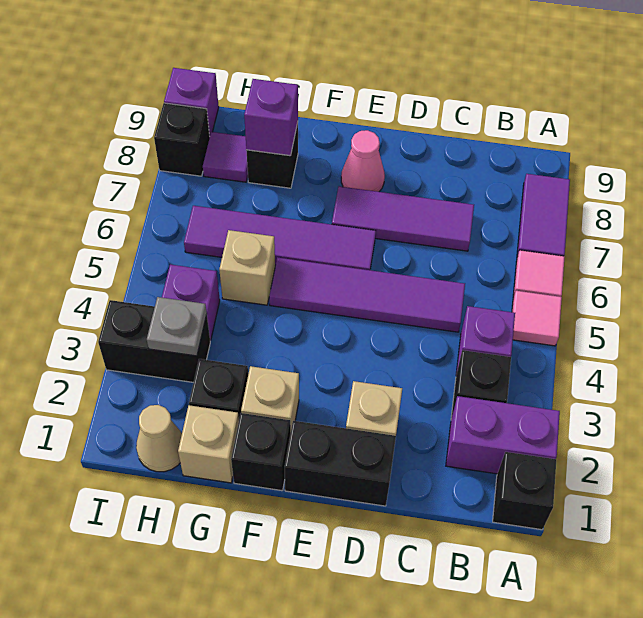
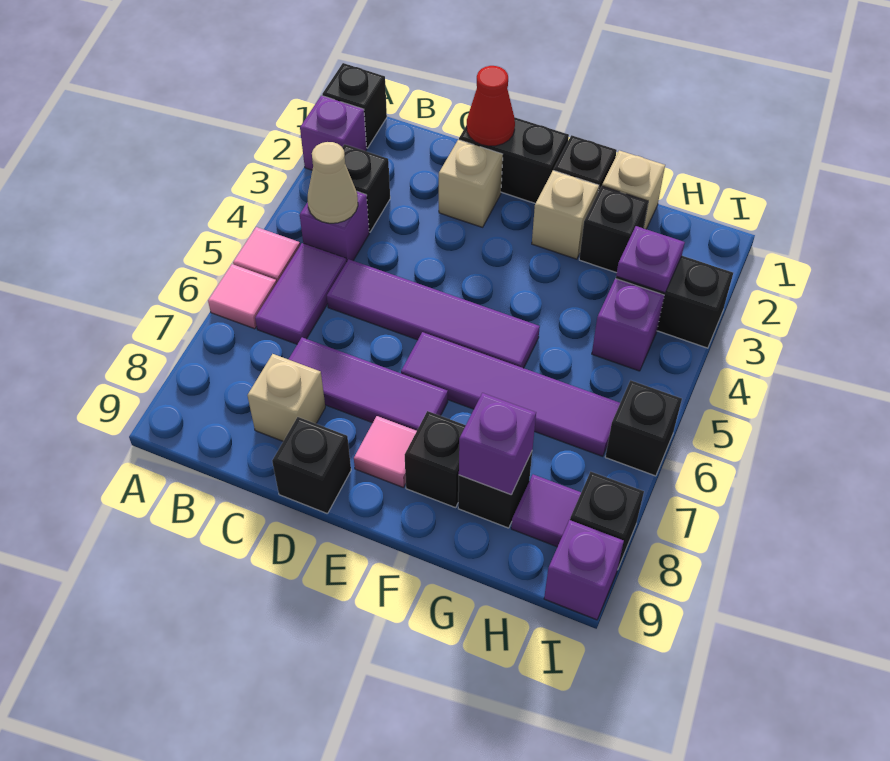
purple 1x2 brick [446,396,560,474] -> purple 1x1 brick [300,96,367,170]
purple 1x2 tile [517,174,570,256] -> purple 1x2 tile moved to [255,243,346,344]
none -> red 1x1 cone [467,66,515,146]
none -> black 1x1 brick [272,417,351,514]
pink 1x1 cone [341,130,385,192] -> pink 1x1 tile [354,416,417,488]
none -> black 1x1 brick [405,411,466,508]
tan 1x1 brick [219,230,275,305] -> tan 1x1 brick moved to [247,354,325,441]
tan 1x1 cone [136,405,182,472] -> tan 1x1 cone moved to [308,142,358,223]
grey 1x1 plate [147,297,207,356] -> purple 1x1 plate [616,226,685,293]
none -> black 1x1 brick [605,380,682,476]

